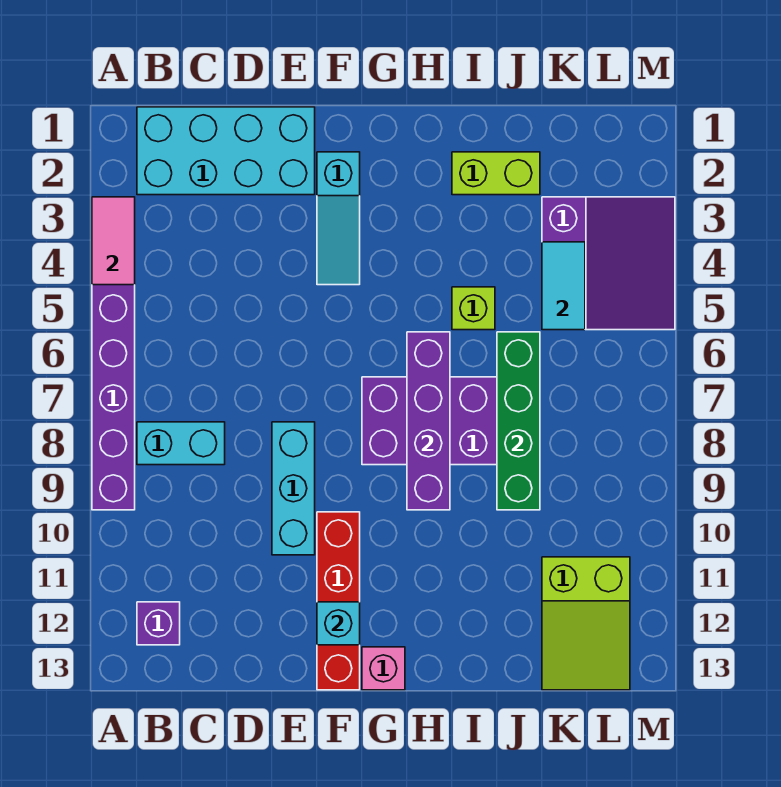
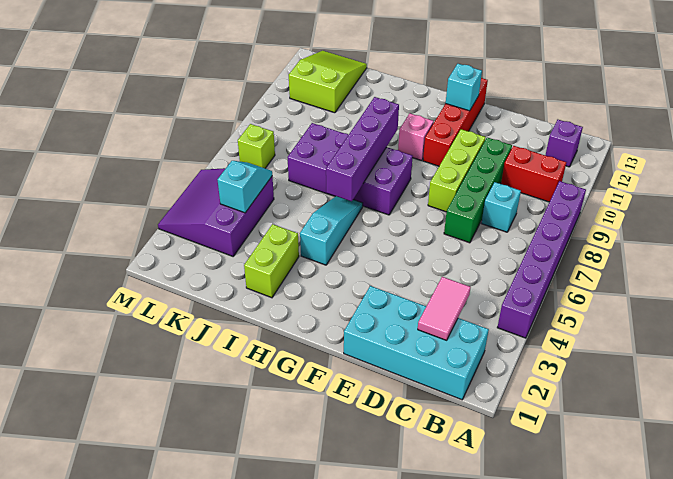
pink 1x2 tile [92,197,135,285] -> pink 1x2 tile moved to [418,277,471,340]
cyan 1x2 brick [137,422,225,465] -> cyan 1x1 brick [481,182,521,232]
none -> red 1x2 brick [501,146,566,202]
cyan 1x3 brick [272,422,315,555] -> lime 1x3 brick [428,129,486,212]
cyan 1x3 slope [317,152,360,285] -> cyan 1x3 slope moved to [300,196,363,265]
pink 1x1 brick [362,647,405,690] -> pink 1x1 brick moved to [398,113,434,161]
lime 1x2 brick [452,152,540,195] -> lime 1x2 brick turned to [244,224,299,298]
lime 1x1 brick [452,287,495,330] -> lime 1x1 brick moved to [238,124,275,168]
green 1x4 brick [497,332,540,510] -> green 1x4 brick moved to [444,138,512,243]
cyan 1x2 tile [542,242,585,330] -> cyan 1x2 slope [217,161,272,213]

